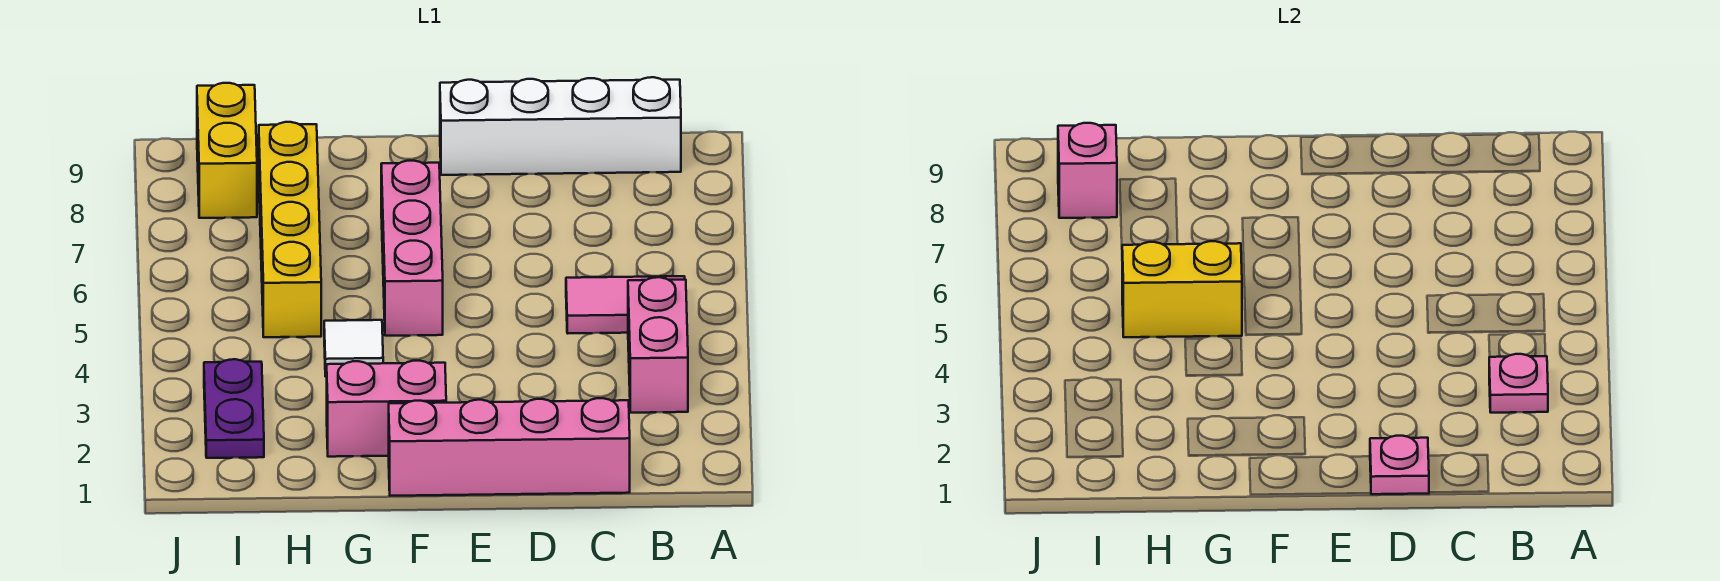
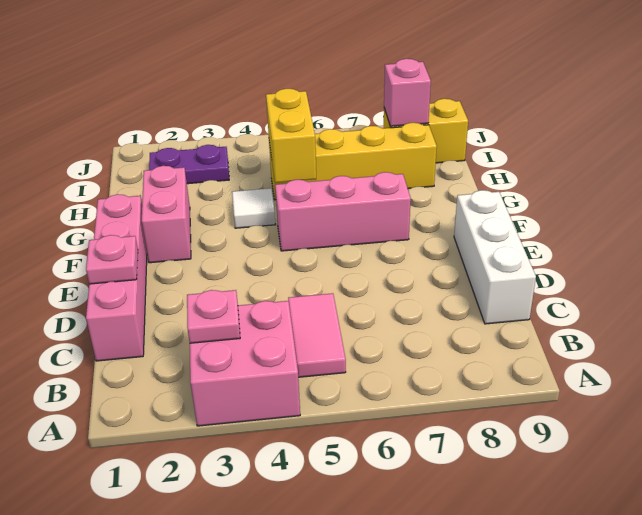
pink 1x2 brick [628,277,688,413] -> pink 2x2 brick [190,301,300,426]
white 1x4 brick [440,77,681,175] -> white 1x3 brick [454,190,536,324]

